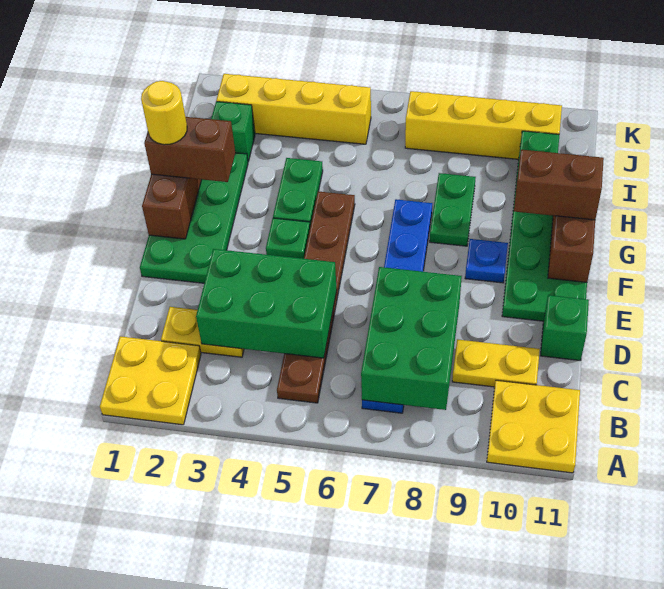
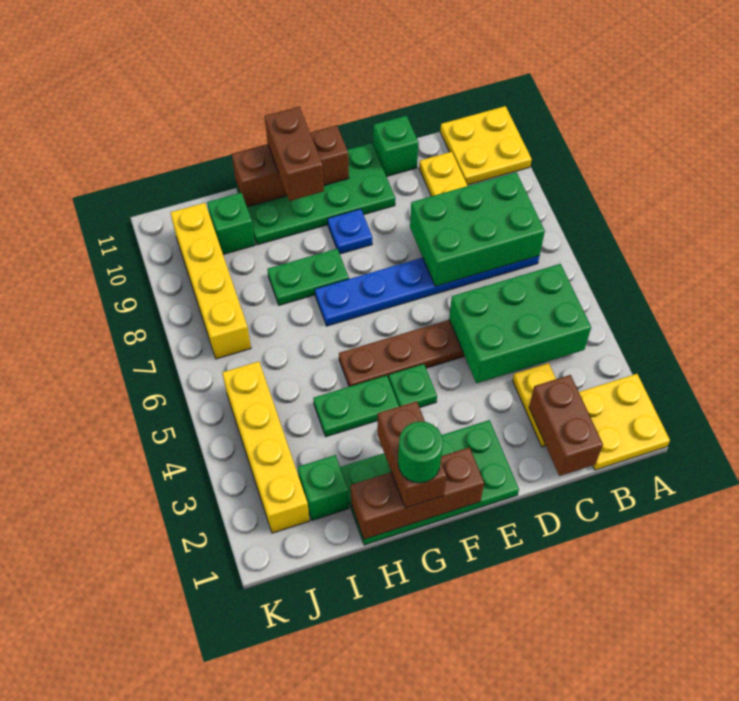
none -> brown 1x2 brick [529,375,603,476]
green 2x3 brick [196,249,337,358] -> green 2x3 brick turned to [449,264,591,383]
yellow 1x1 round brick [141,81,187,145] -> green 1x1 round brick [398,421,443,483]

